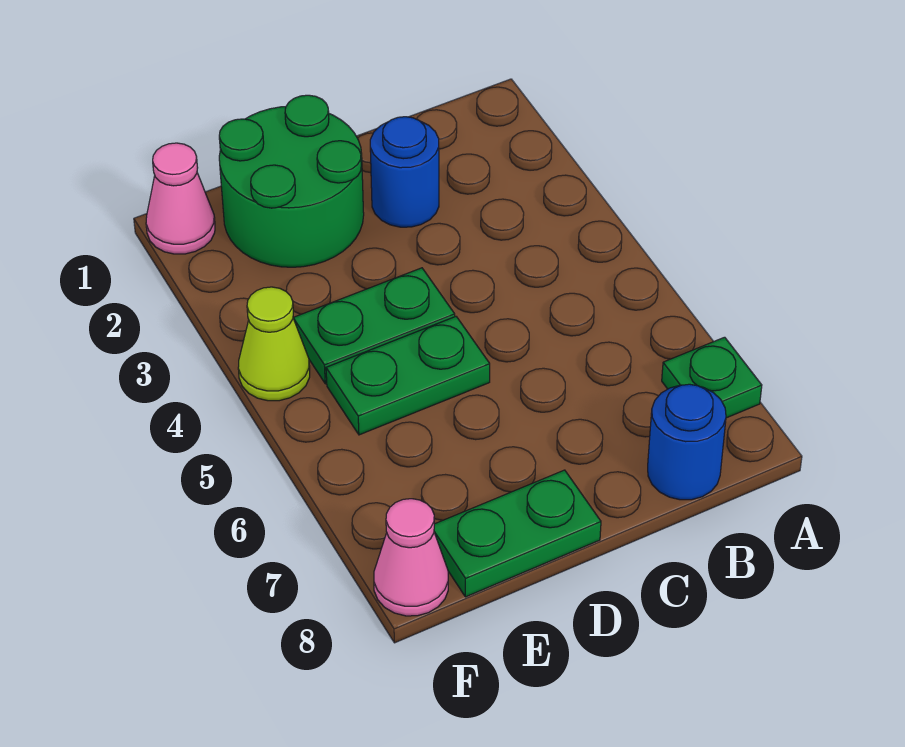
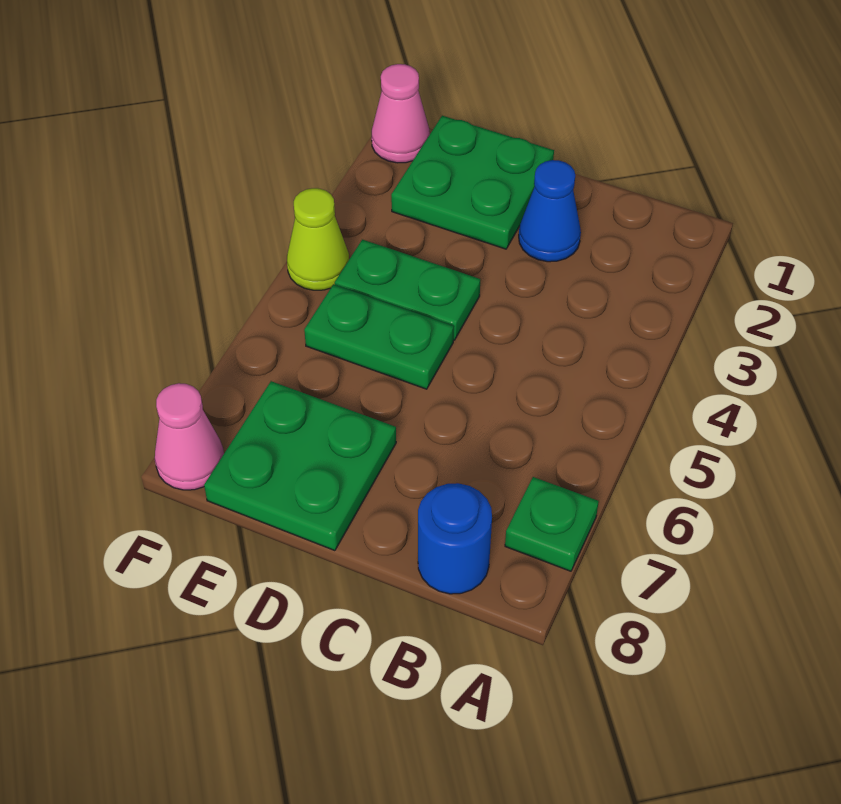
blue 1x1 round brick [370,117,439,227] -> blue 1x1 cone [519,160,581,262]
green 2x2 round brick [219,95,364,267] -> green 2x2 plate [391,116,554,249]
green 1x2 plate [434,470,601,597] -> green 2x2 plate [204,381,396,551]

